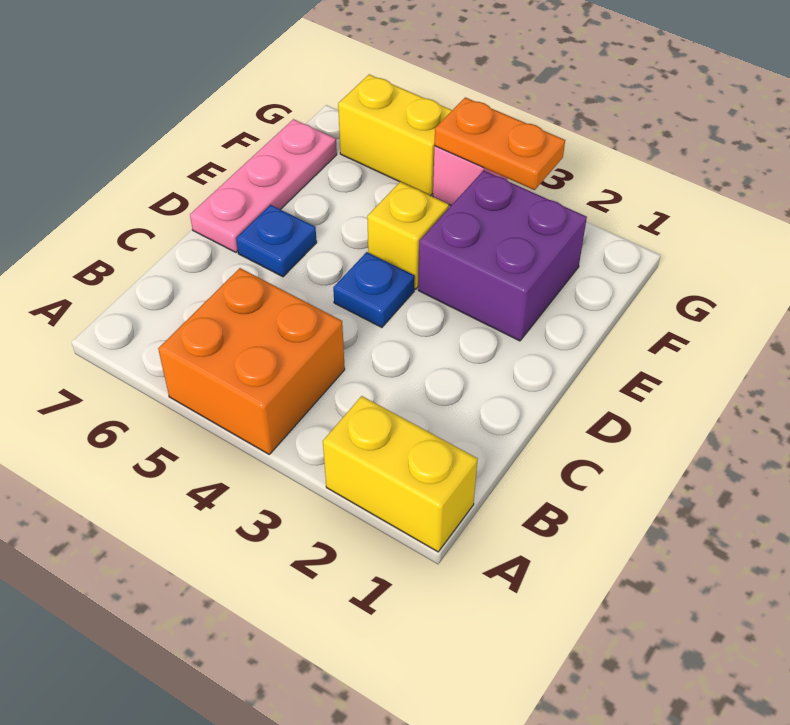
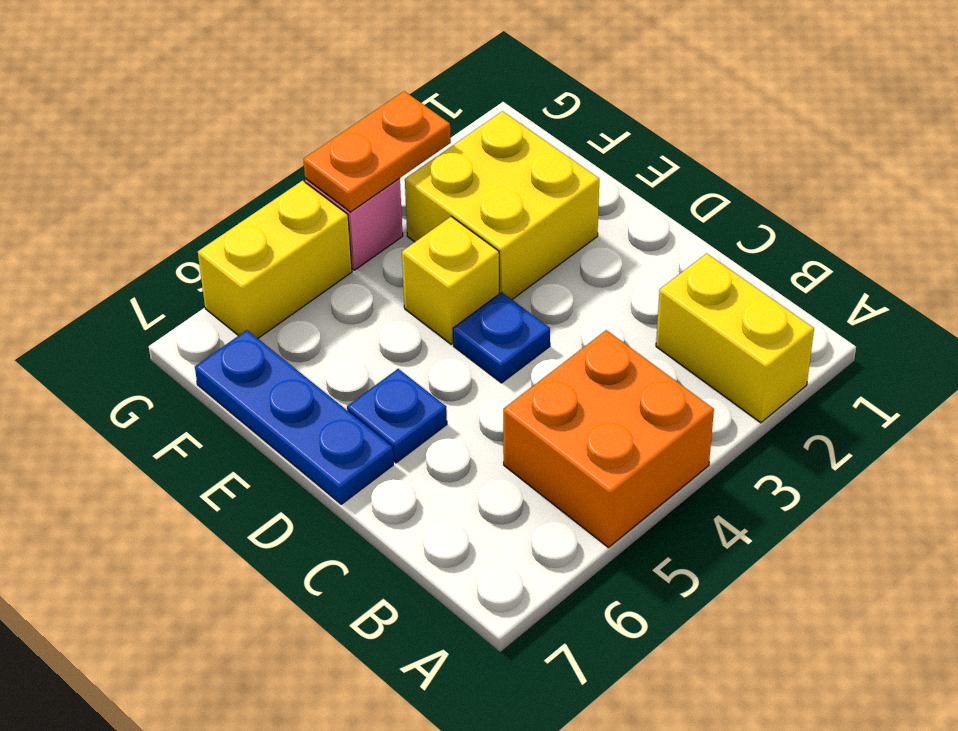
yellow 1x2 brick [323,396,478,552] -> yellow 1x2 brick turned to [656,253,814,423]
pink 1x3 plate [190,119,337,252] -> blue 1x3 plate [195,330,393,504]
purple 2x2 brick [418,171,587,341] -> yellow 2x2 brick [405,111,599,299]

